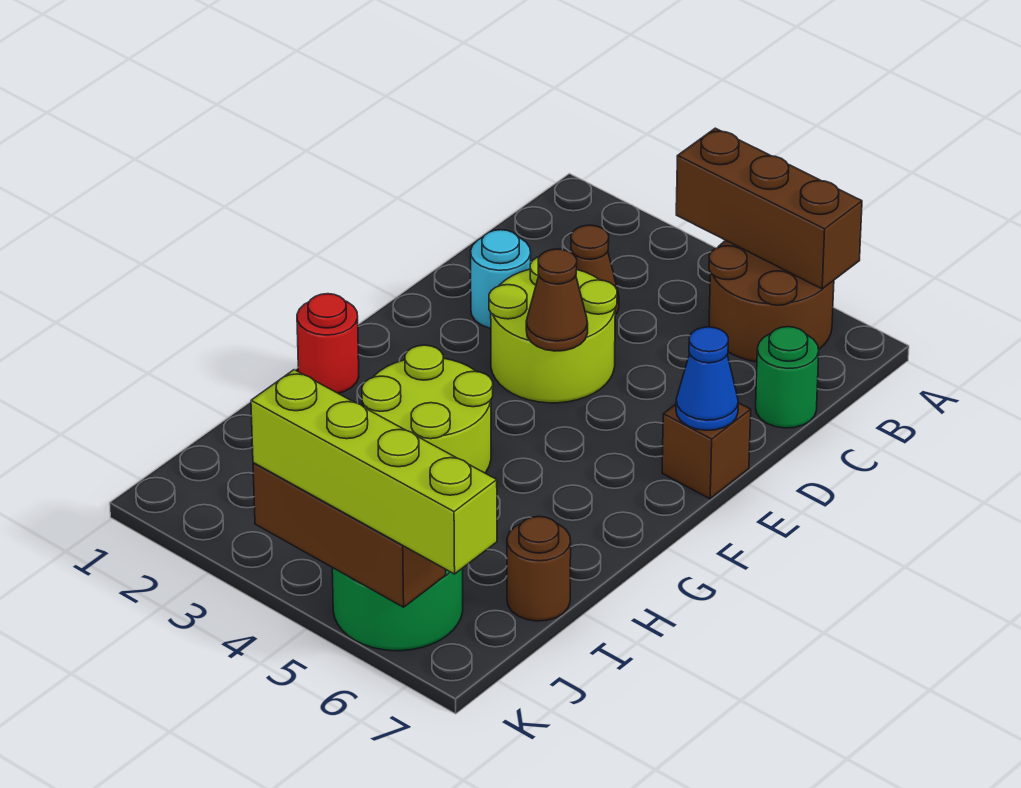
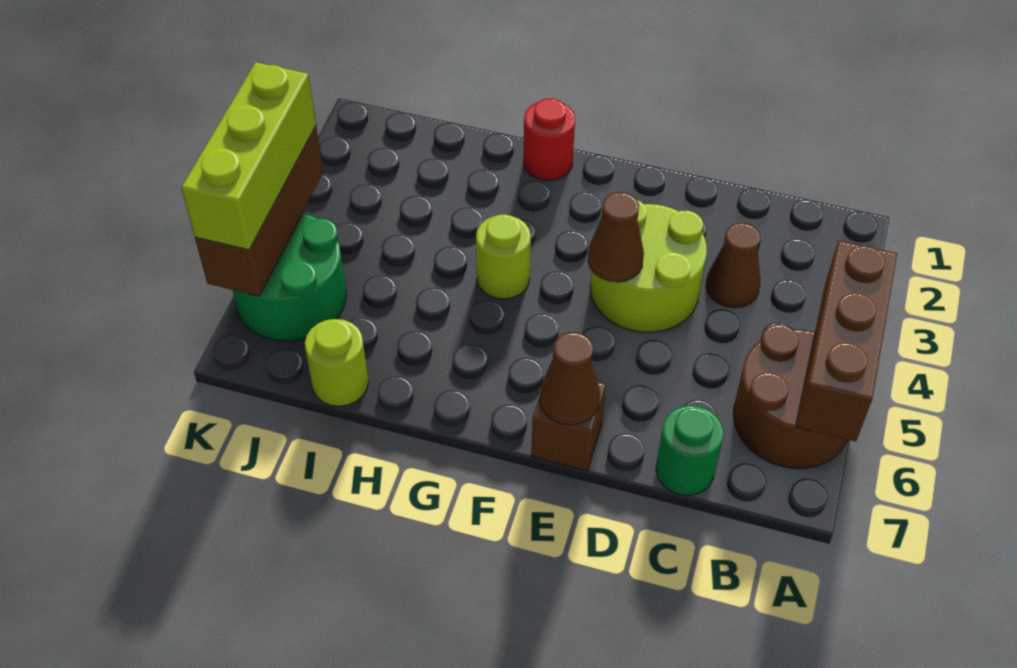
cyan 1x1 round brick [471,230,531,328] -> none
blue 1x1 cone [676,327,738,430] -> brown 1x1 cone [540,332,600,425]
lime 2x2 round brick [362,345,493,473] -> lime 1x1 round brick [476,214,531,299]
brown 1x1 round brick [507,516,571,621] -> lime 1x1 round brick [305,319,368,406]
lime 1x4 brick [251,370,497,574] -> lime 1x3 brick [181,62,316,250]

